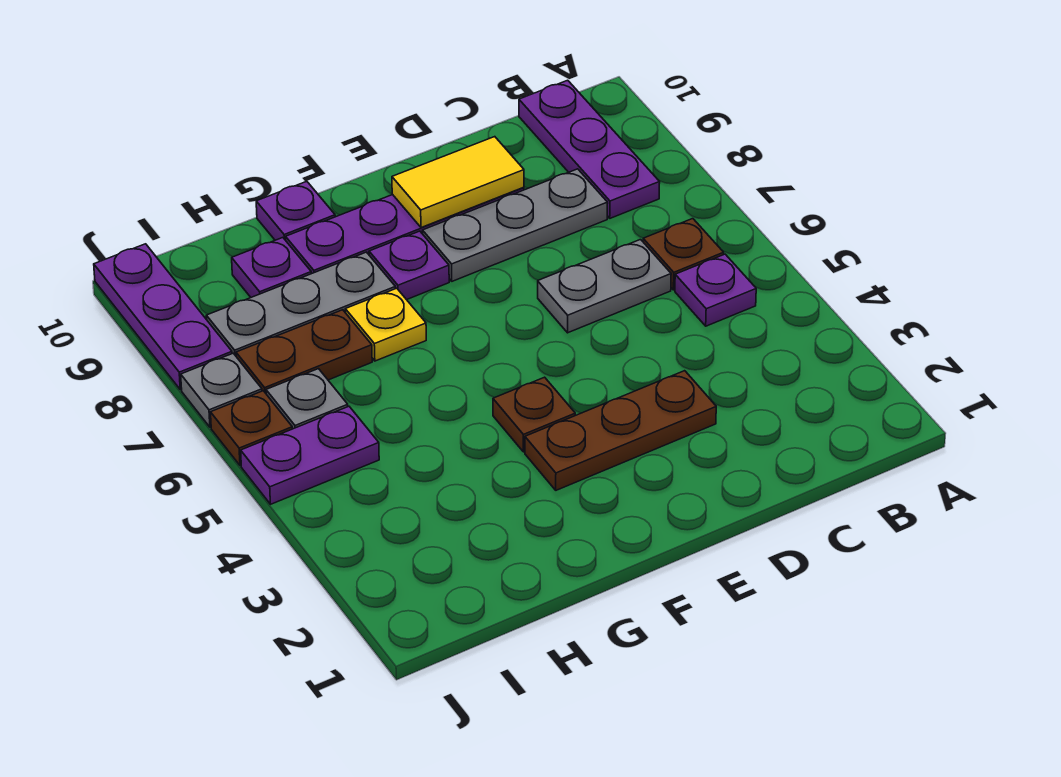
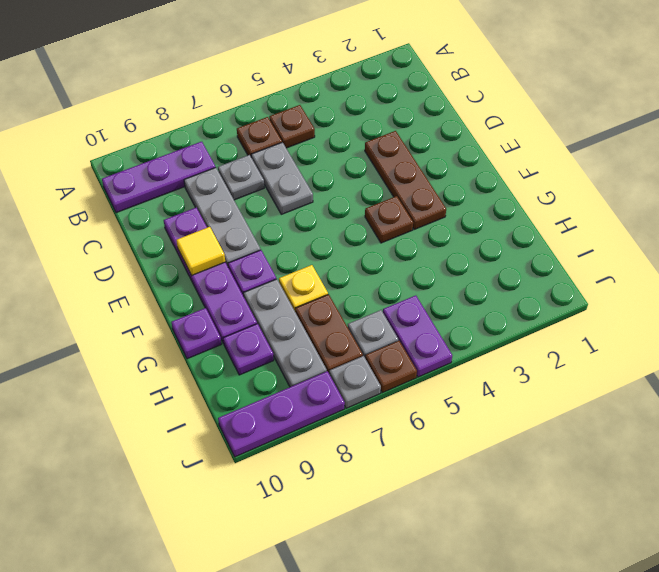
purple 1x1 plate [675,254,756,326] -> brown 1x1 plate [269,105,315,148]
none -> grey 1x1 plate [218,155,264,200]
yellow 1x2 tile [392,137,524,228] -> yellow 1x1 tile [176,227,225,275]

